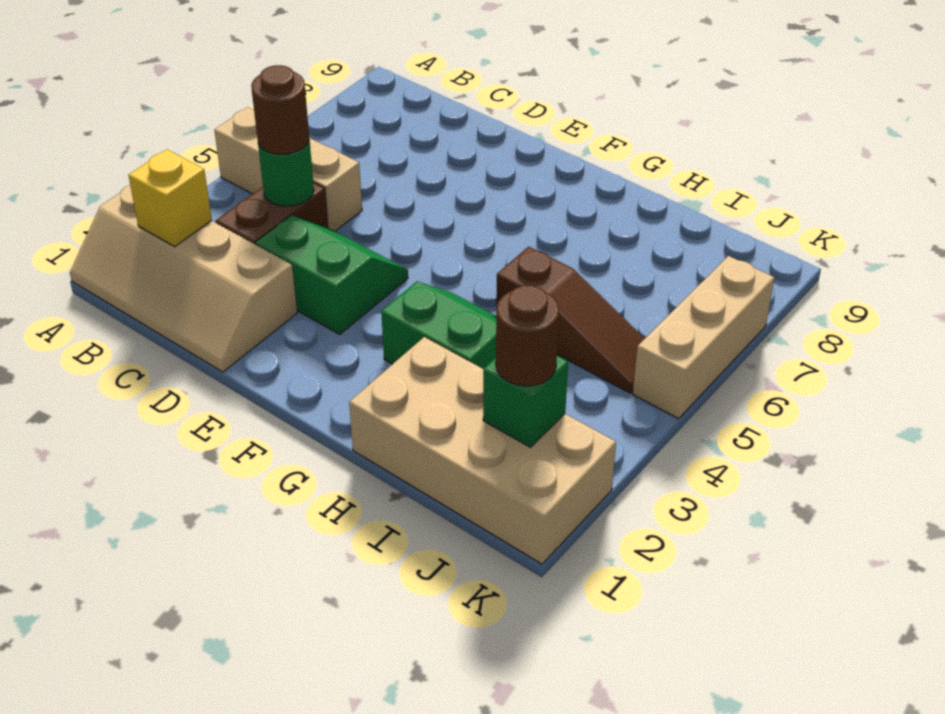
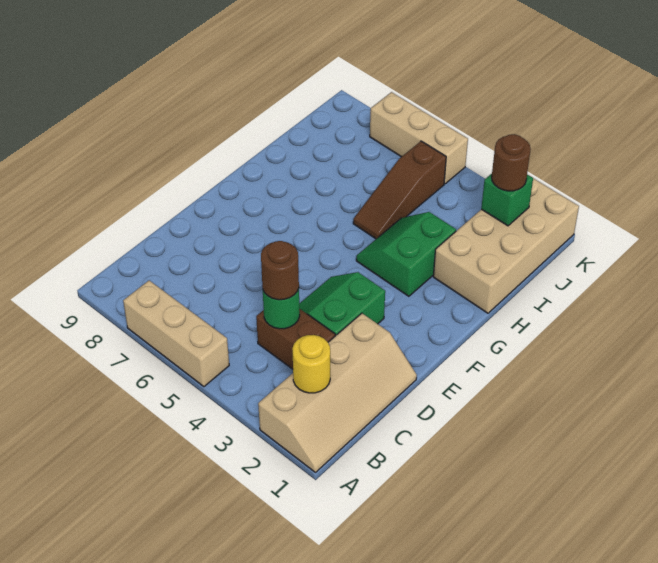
tan 1x3 brick [214,107,362,231] -> tan 1x3 brick turned to [123,280,229,387]
yellow 1x1 brick [128,149,212,246] -> yellow 1x1 round brick [292,335,330,393]
brown 1x3 slope [496,247,645,393] -> brown 1x3 slope turned to [353,141,446,239]

